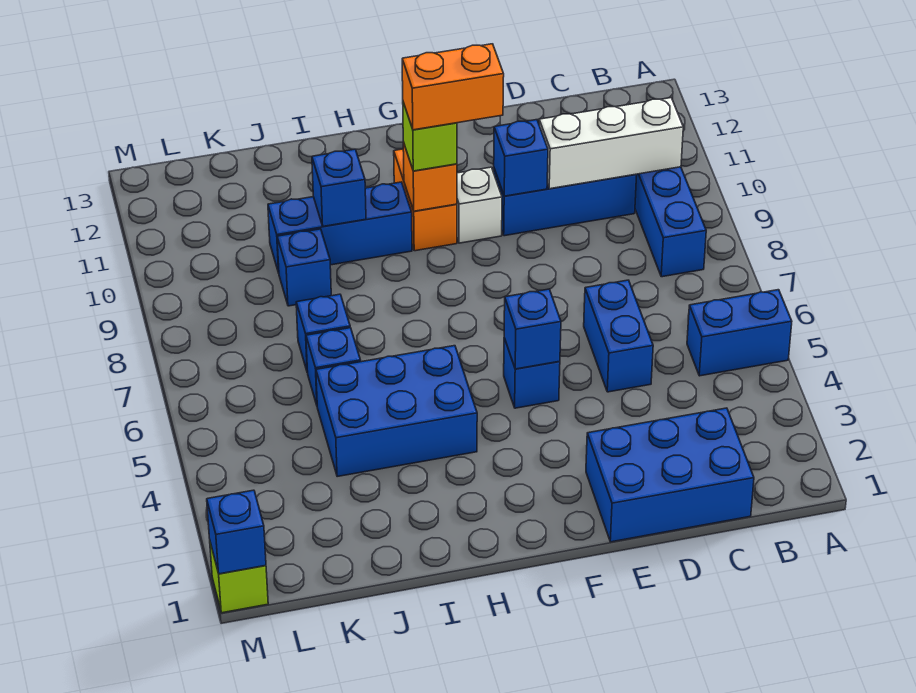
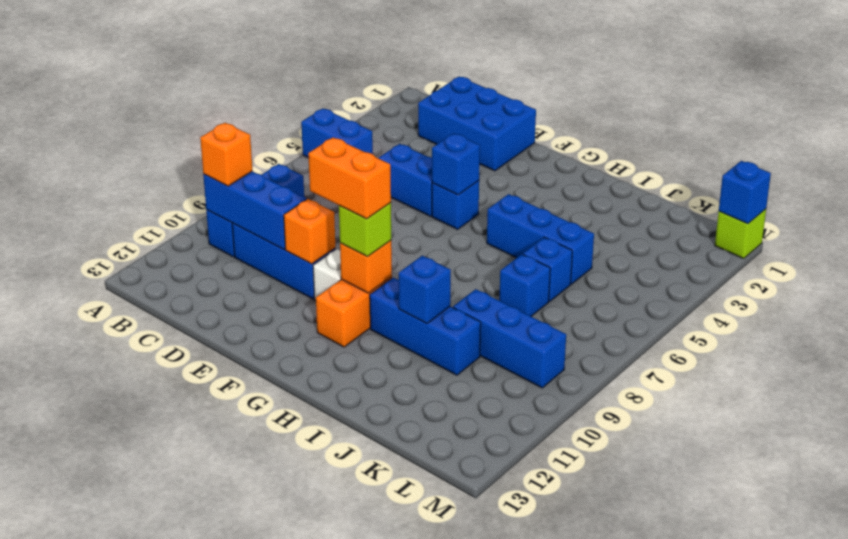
white 1x3 brick [539,98,683,189] -> blue 1x3 brick [203,171,307,250]
none -> orange 1x1 brick [200,123,252,186]
blue 1x2 brick [584,280,653,392] -> blue 1x2 brick turned to [378,144,432,216]
blue 1x1 brick [494,120,548,196] -> orange 1x1 brick [284,199,335,264]
blue 2x3 brick [316,346,477,477] -> blue 1x3 brick [487,194,594,284]
blue 1x1 brick [277,229,331,306] -> blue 1x3 brick [453,289,566,388]

